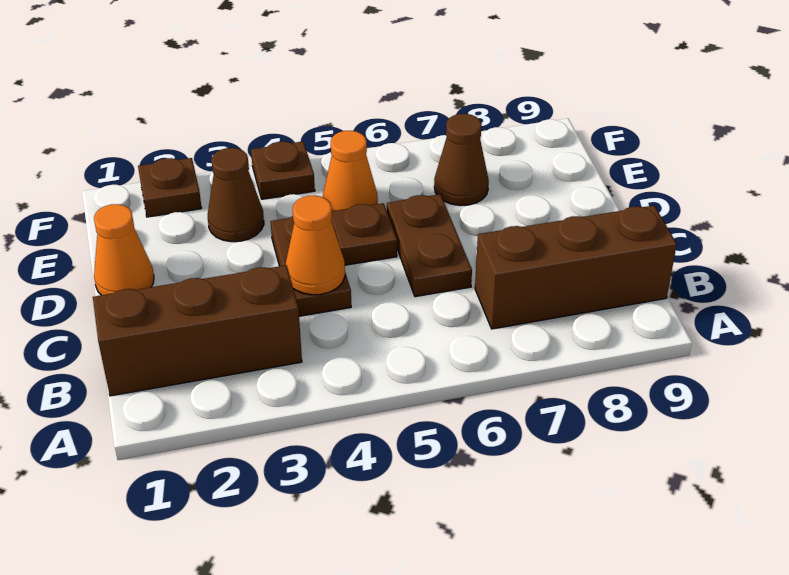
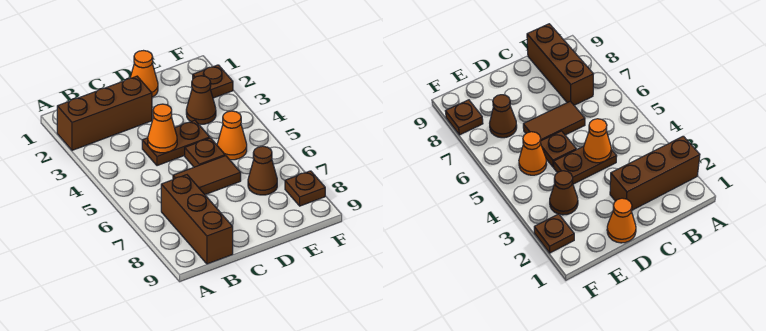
brown 1x3 brick [93,265,302,396] -> brown 1x3 brick turned to [57,76,152,150]
brown 1x2 plate [387,194,472,297] -> brown 1x2 tile [173,156,241,195]
brown 1x1 plate [251,141,315,199] -> brown 1x1 plate moved to [285,171,325,206]

